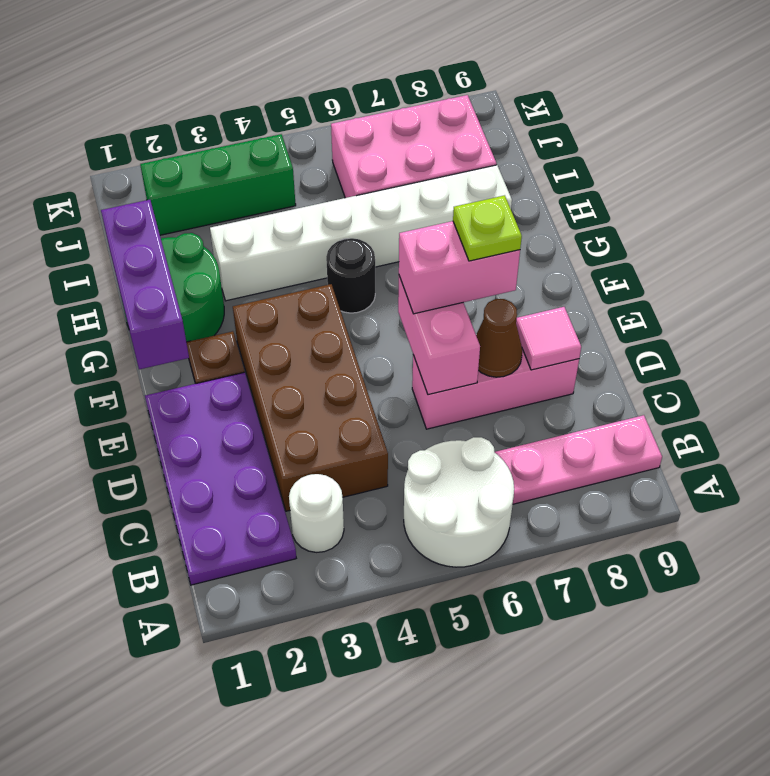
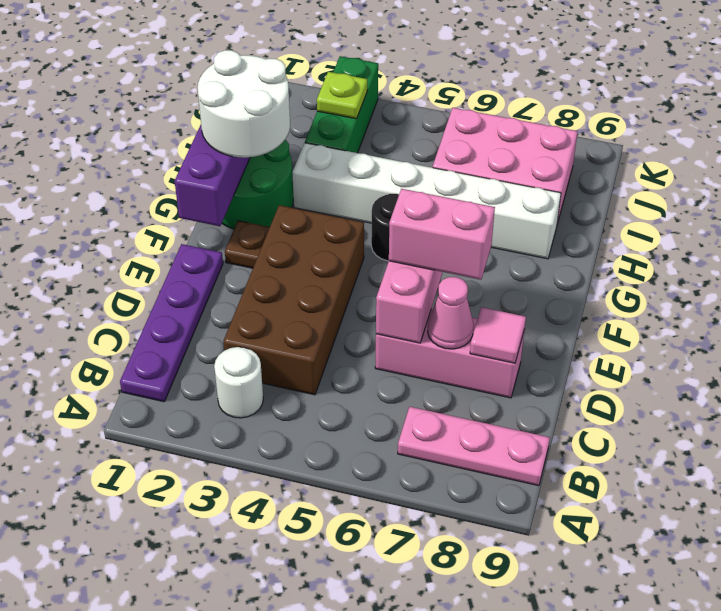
white 2x2 round brick [404,437,514,567] -> white 2x2 round brick moved to [198,50,290,158]
purple 2x4 plate [145,372,296,585] -> purple 1x4 plate [120,244,223,402]
brown 1x1 cone [476,299,522,377] -> pink 1x1 cone [428,277,474,349]
lime 1x1 plate [453,195,522,261] -> lime 1x1 plate moved to [317,72,367,119]
green 1x3 brick [140,134,296,235] -> green 1x3 brick turned to [305,56,378,153]

